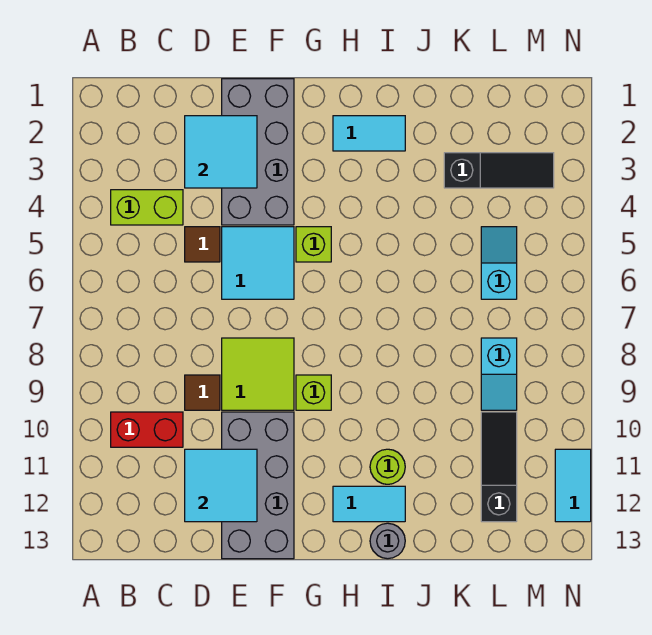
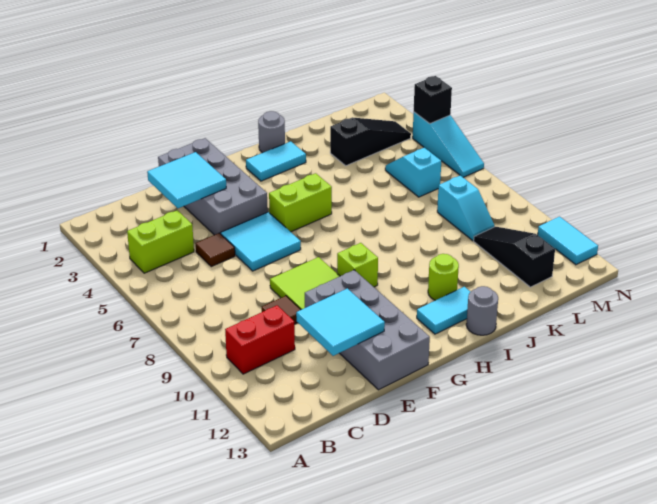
lime 1x1 brick [296,227,331,262] -> lime 1x2 brick [269,173,332,232]
none -> grey 1x1 round brick [258,111,285,153]
none -> cyan 1x3 slope [413,112,484,178]
none -> black 1x1 brick [414,76,452,124]

